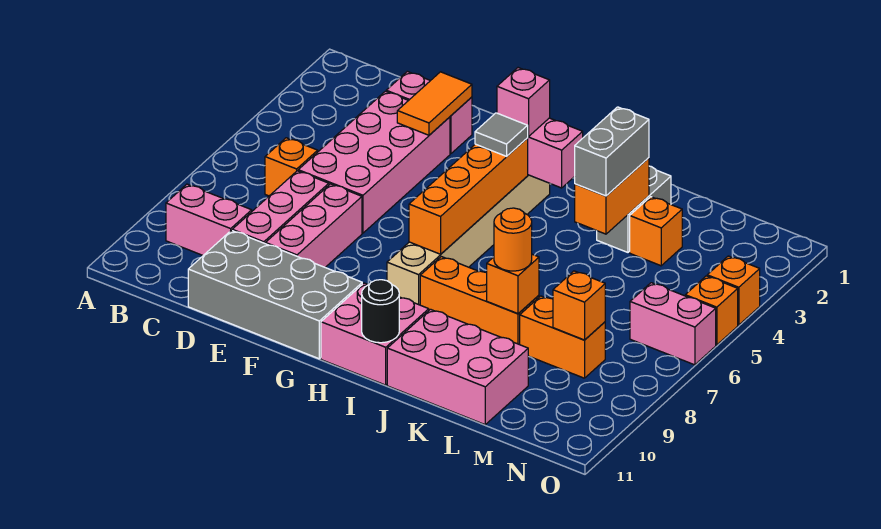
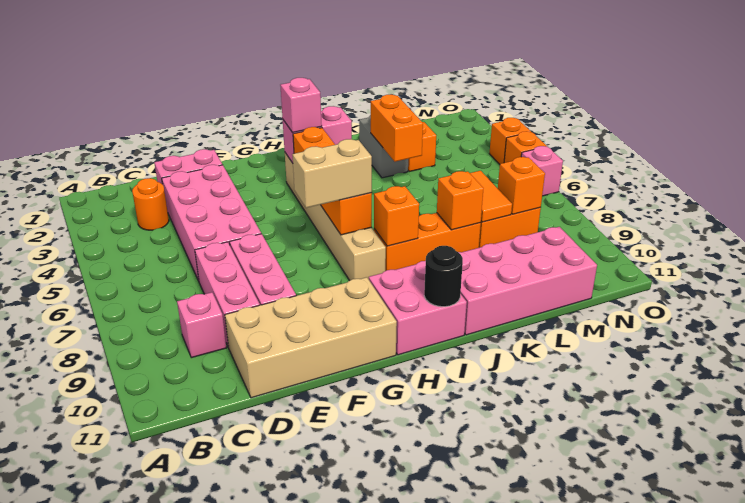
pink 1x2 brick [166,184,252,255] -> pink 1x1 brick [177,292,226,358]
orange 1x1 brick [265,138,318,196] -> orange 1x1 brick moved to [374,186,419,246]
grey 2x4 brick [188,230,362,359] -> tan 2x4 brick [225,277,397,398]
orange 1x2 tile [397,72,472,135] -> orange 1x2 tile moved to [470,171,512,222]
none -> tan 1x2 brick [292,139,372,208]
grey 1x1 tile [475,113,528,156] -> none
pink 2x3 brick [387,309,529,424] -> pink 2x4 brick [458,227,597,335]
grey 1x2 brick [575,107,649,196] -> none
orange 1x1 round brick [494,208,532,271] -> orange 1x1 round brick moved to [132,178,169,230]
pink 1x2 brick [630,283,716,365] -> pink 1x1 brick [521,146,563,196]

